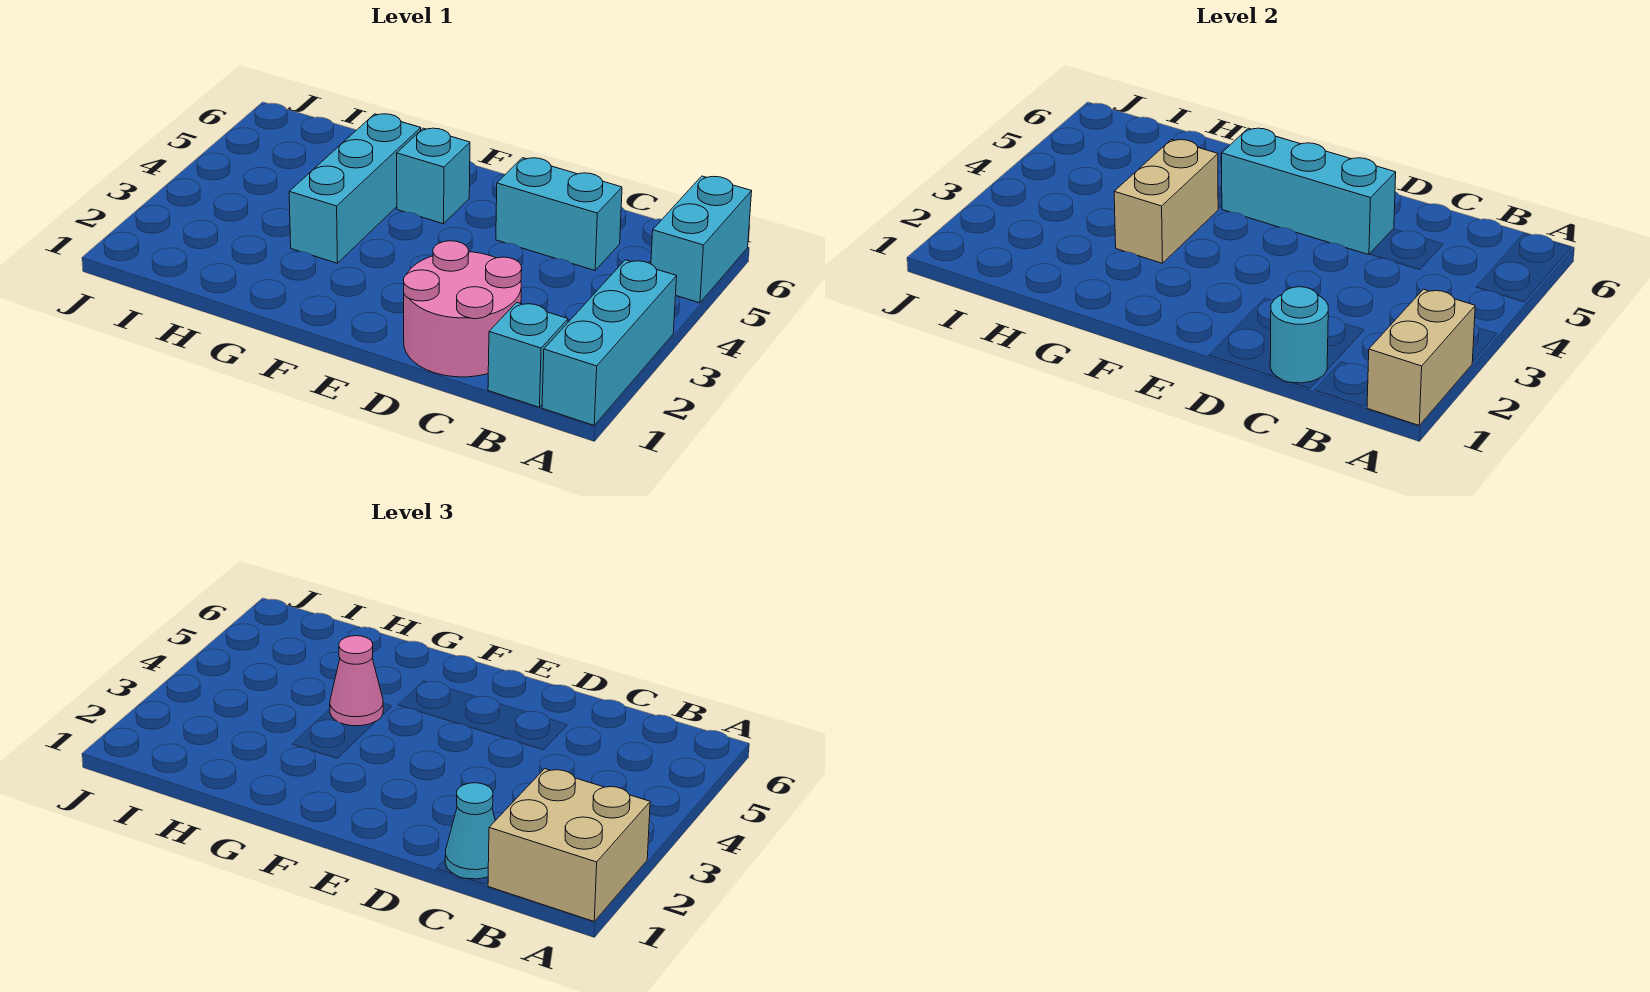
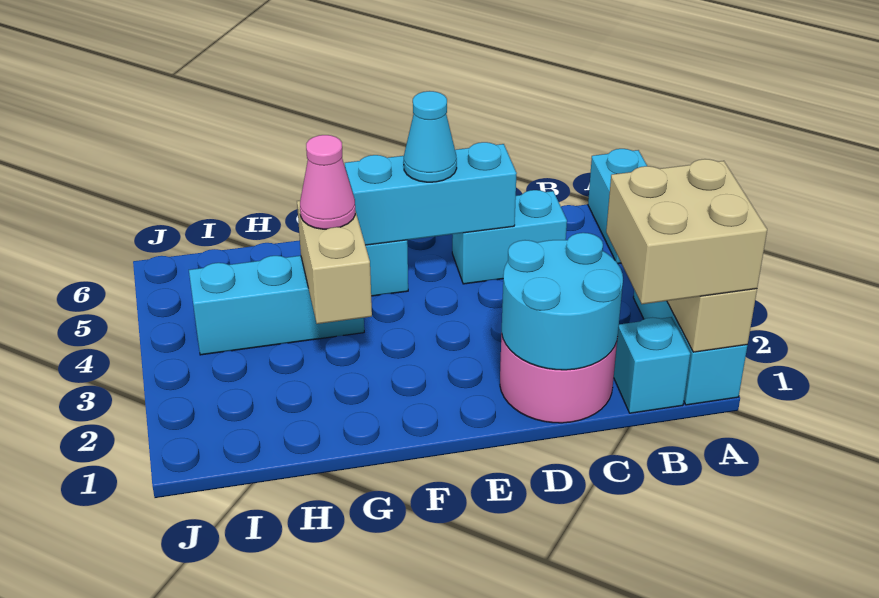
cyan 1x1 round brick [1270,287,1328,383] -> cyan 2x2 round brick [502,233,623,370]
cyan 1x1 cone [445,783,495,879] -> cyan 1x1 cone moved to [404,91,457,182]
cyan 1x3 brick [289,114,421,263] -> cyan 1x3 brick turned to [189,256,364,355]

